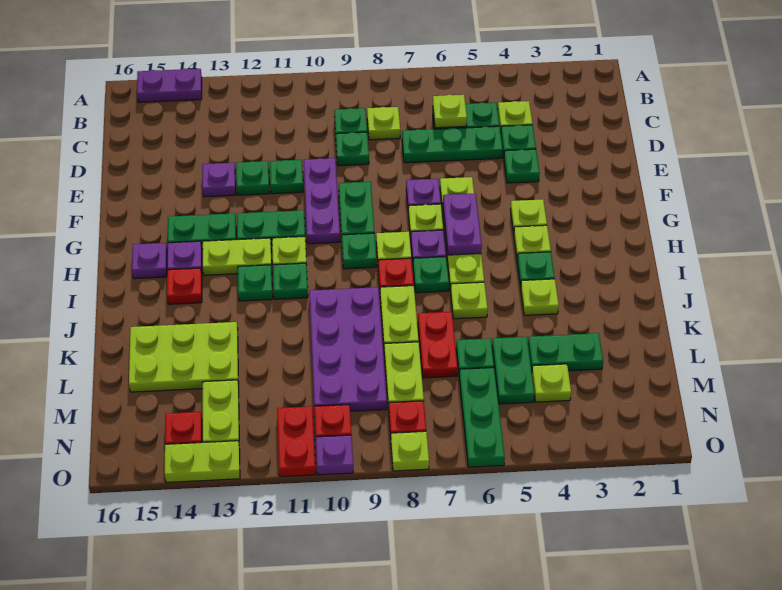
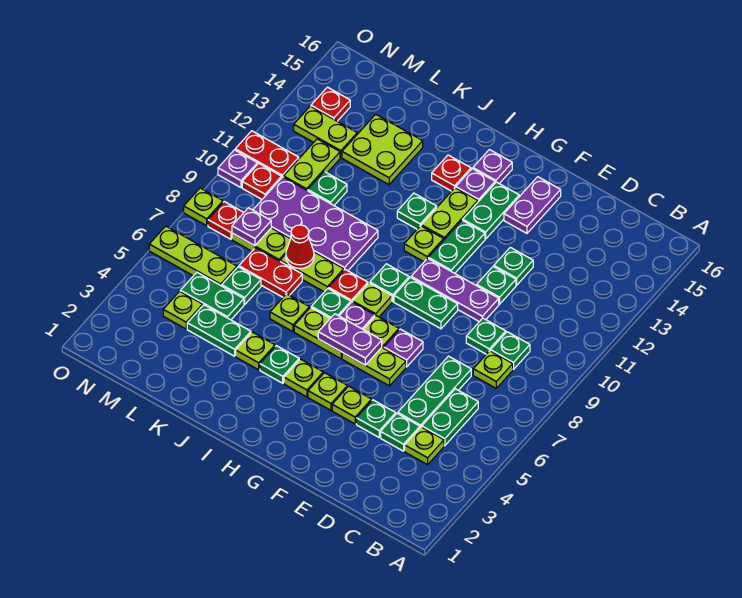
purple 1x2 plate [137,69,202,102] -> purple 1x2 plate moved to [504,177,561,233]
lime 1x1 plate [433,95,467,128] -> lime 1x1 plate moved to [332,386,372,424]
purple 1x1 plate [202,163,236,197] -> purple 1x1 plate moved to [232,208,271,246]
green 1x1 plate [273,263,308,299] -> green 1x1 plate moved to [308,172,347,205]
none -> red 1x1 cone [286,225,314,268]
lime 2x3 plate [129,322,239,392] -> lime 2x2 plate [342,114,423,185]
green 1x2 plate [528,333,603,371] -> green 1x2 plate turned to [187,305,251,356]
green 1x3 plate [459,368,505,467] -> lime 1x3 plate [149,226,237,286]
lime 1x2 plate [165,441,240,483] -> lime 1x2 plate moved to [284,139,340,191]

